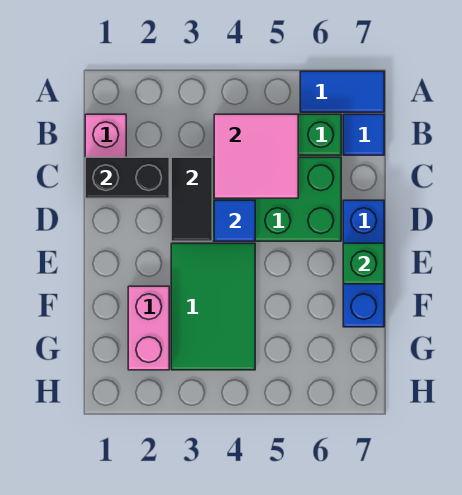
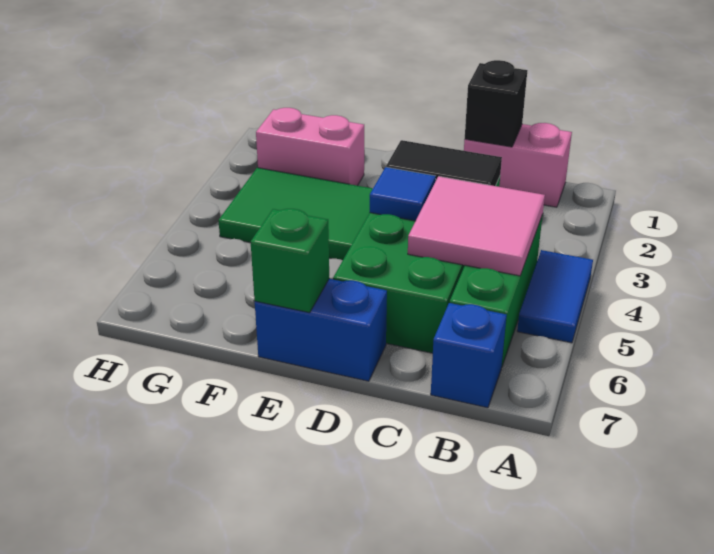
blue 1x2 tile [300,71,384,112] -> blue 1x2 tile moved to [517,250,593,343]
blue 1x1 tile [343,114,384,155] -> blue 1x1 brick [431,303,507,408]
black 1x2 brick [85,157,169,198] -> black 1x1 brick [465,60,527,147]
blue 1x3 brick [343,200,384,327] -> blue 1x2 brick [255,279,387,381]

